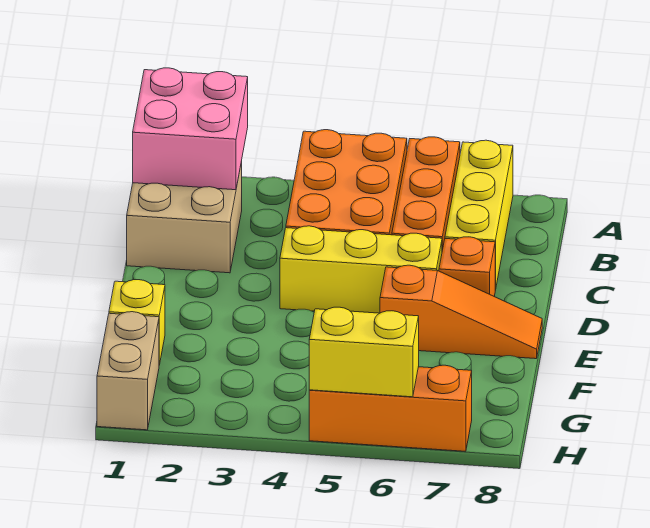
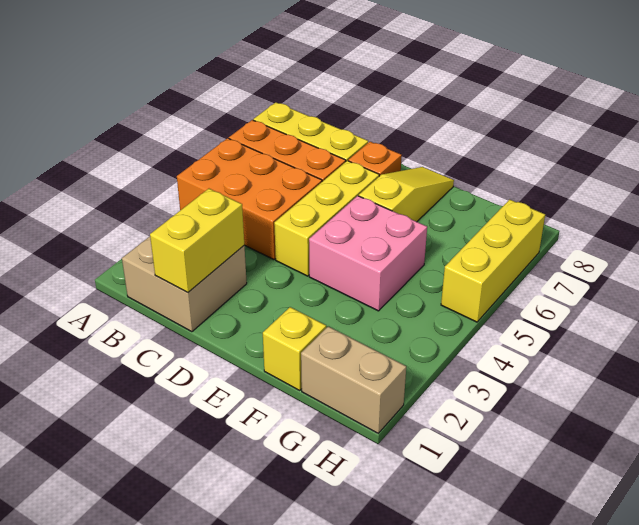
pink 2x2 brick [133,68,248,190] -> pink 2x2 brick moved to [309,196,427,311]
orange 1x3 slope [380,265,542,359] -> yellow 1x3 slope [359,167,454,222]
orange 1x3 brick [309,365,472,451] -> yellow 1x3 brick [441,199,545,322]
yellow 1x2 brick [309,307,419,397] -> yellow 1x2 brick moved to [150,189,244,293]

